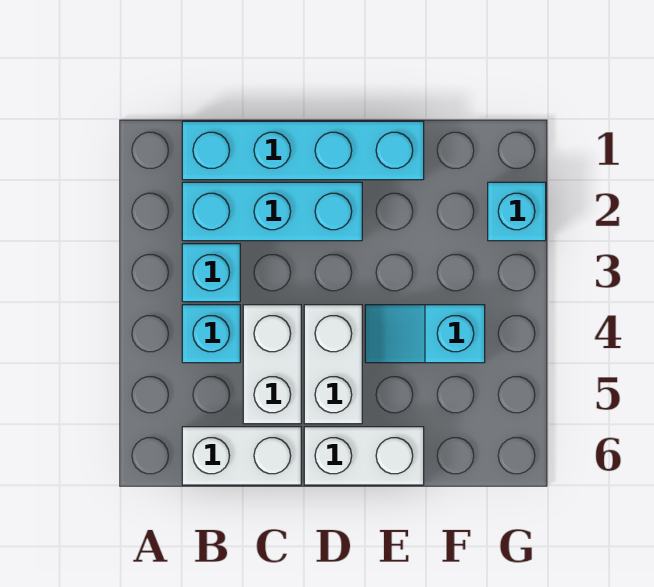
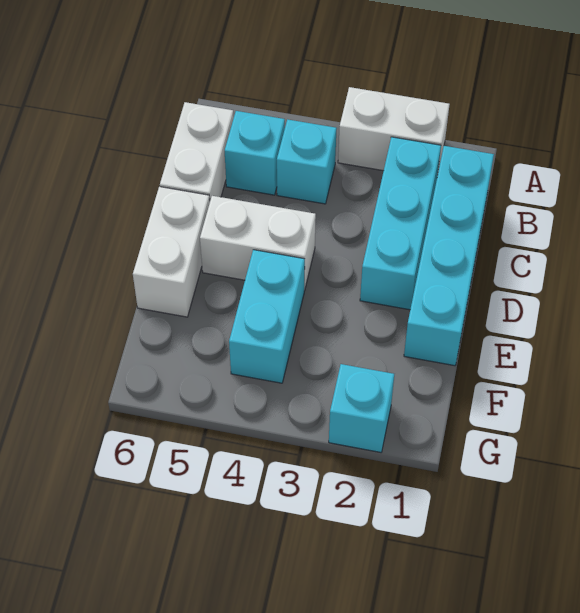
cyan 1x1 brick [182,244,240,302] -> cyan 1x1 brick moved to [225,111,285,195]
white 1x2 brick [243,305,301,424] -> white 1x2 brick moved to [338,87,450,176]
cyan 1x2 slope [365,305,485,363] -> cyan 1x2 brick [229,250,305,383]

